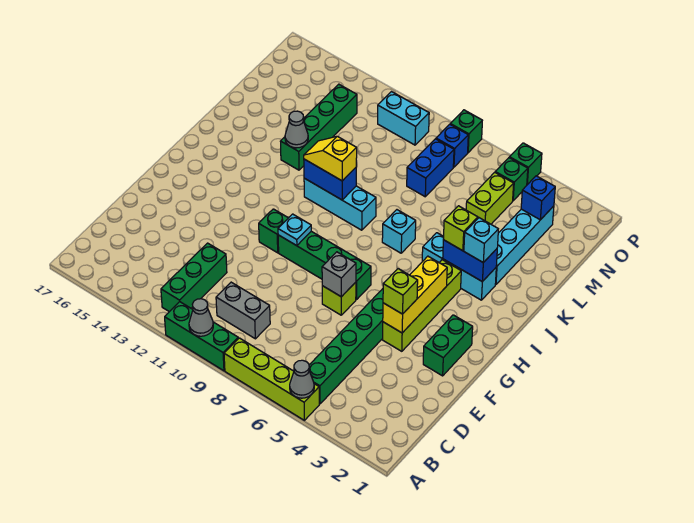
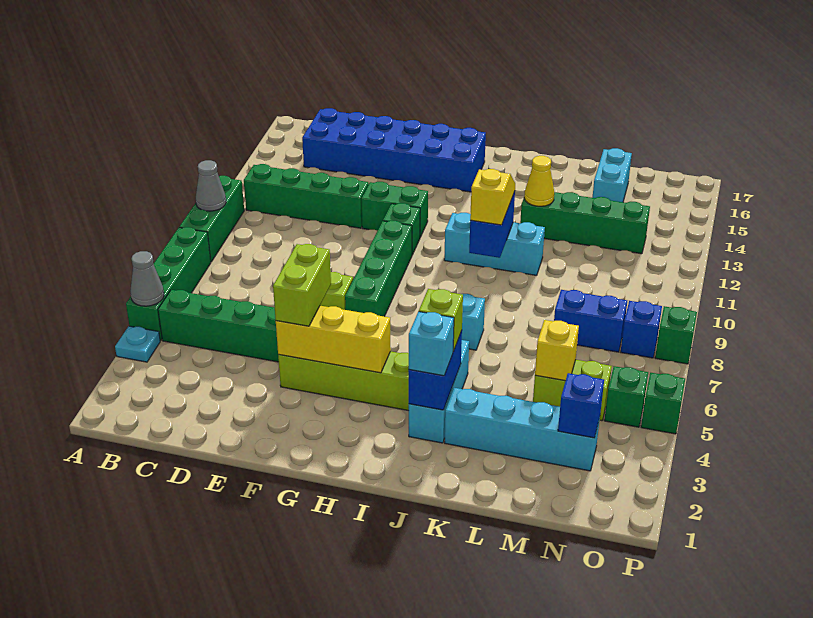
lime 1x4 brick [224,338,319,420] -> green 1x4 brick [126,227,211,341]
green 1x3 brick [161,243,227,312] -> green 1x4 brick [244,164,369,228]
grey 1x2 brick [216,282,270,339] -> none
none -> blue 2x6 brick [302,108,486,192]
green 1x2 brick [423,315,473,376] -> green 1x2 brick moved to [361,182,428,237]
lime 1x1 brick [383,269,418,314] -> lime 1x2 brick [273,244,331,326]
grey 1x1 brick [322,252,356,297] -> none
cyan 1x1 plate [278,214,311,246] -> cyan 1x1 plate moved to [115,326,160,362]
cyan 1x3 brick [304,178,376,230] -> cyan 1x3 brick turned to [444,213,545,275]
grey 1x1 cone [285,111,308,148] -> yellow 1x1 cone [524,156,554,206]
none -> yellow 1x1 brick [535,320,579,381]
cyan 1x2 brick [378,92,429,145] -> cyan 1x2 brick moved to [592,148,632,202]

